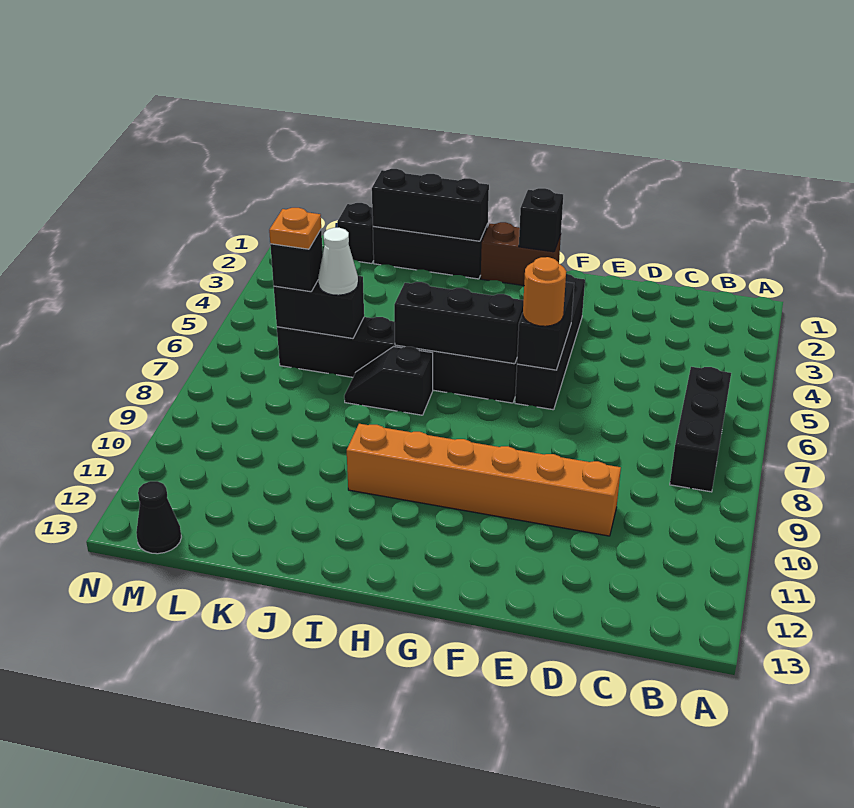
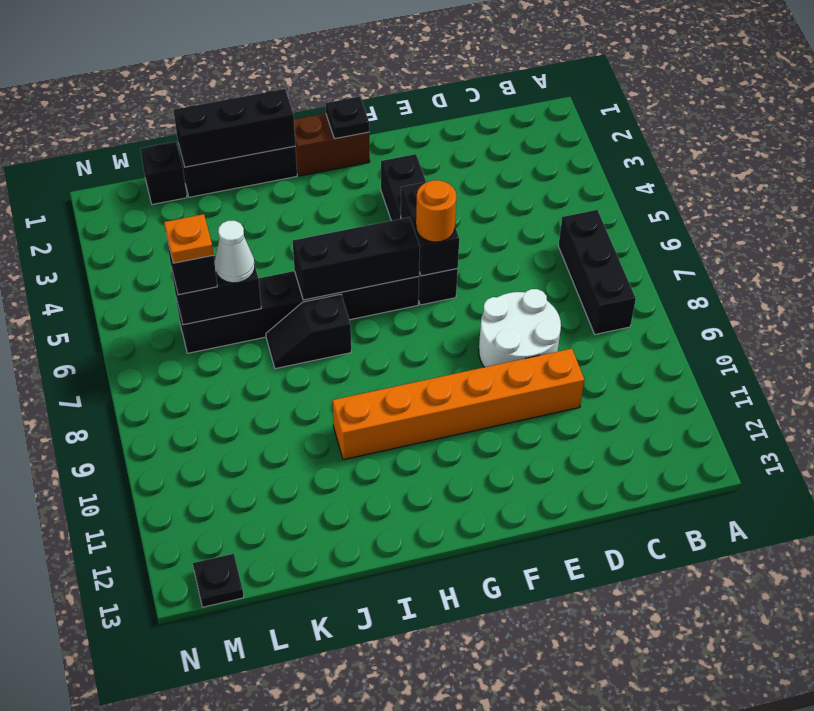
none -> white 2x2 round brick [479,289,561,367]
black 1x1 brick [519,188,563,252] -> black 1x1 plate [325,97,369,139]
black 1x1 cone [136,481,181,554] -> black 1x1 plate [193,554,244,607]

